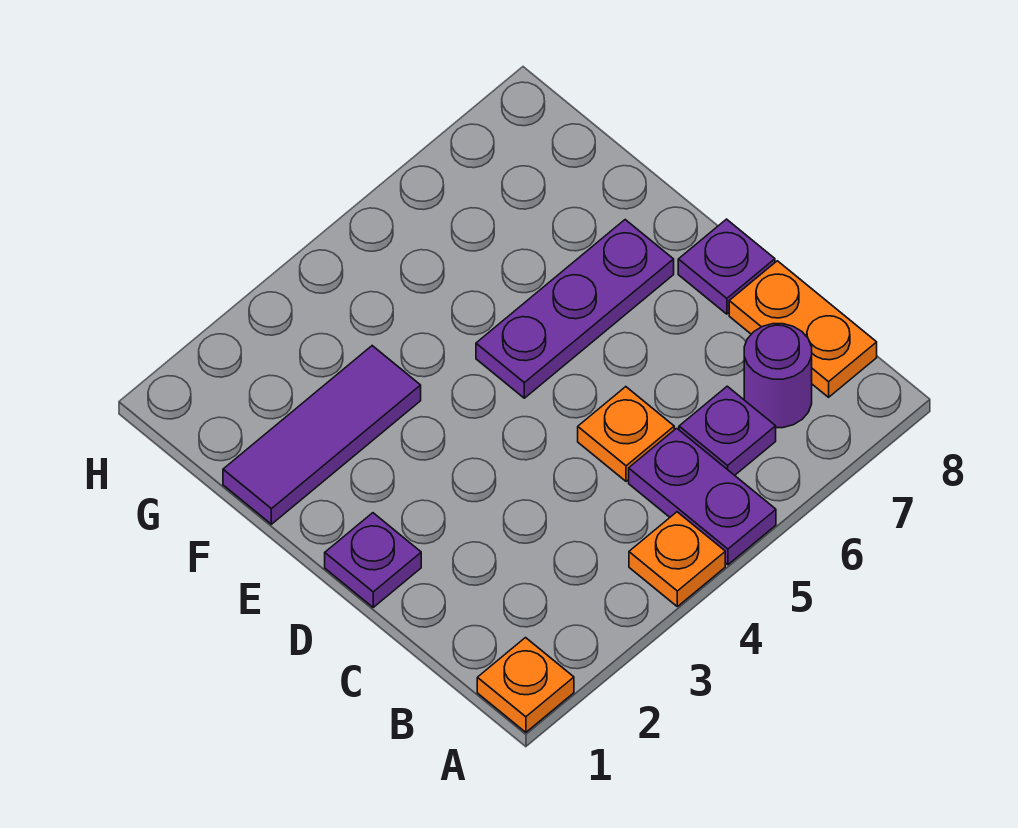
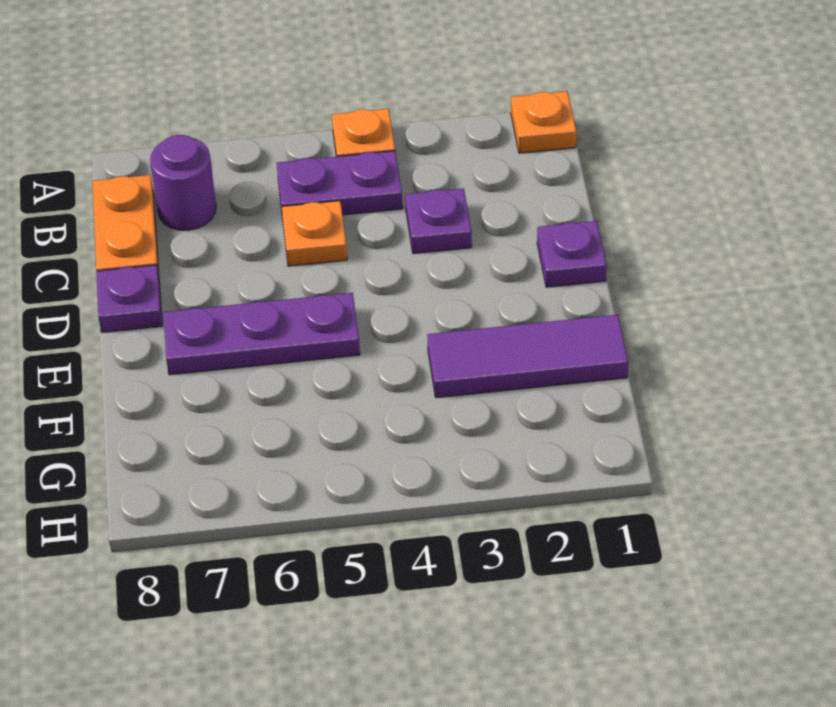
purple 1x2 plate [629,428,776,565] -> purple 1x2 plate turned to [277,151,403,215]
purple 1x1 plate [679,386,776,475] -> purple 1x1 plate moved to [405,188,472,254]

